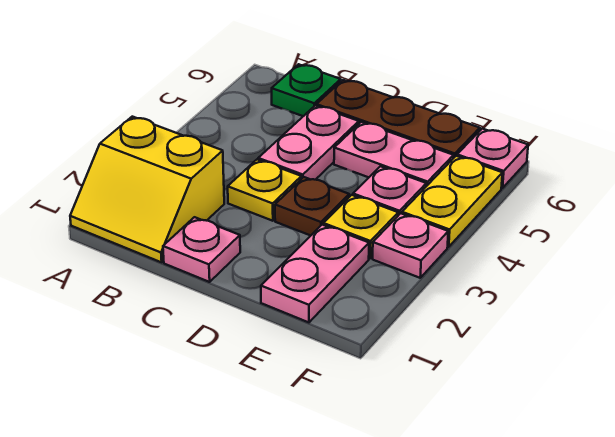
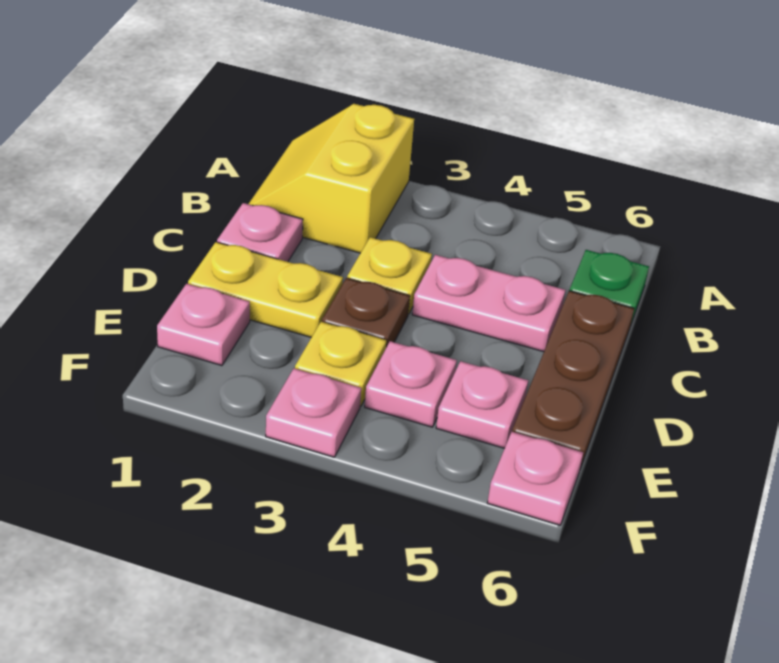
pink 1x2 plate [334,122,454,186] -> pink 1x1 plate [436,361,528,448]
pink 1x2 plate [261,225,369,322] -> pink 1x1 plate [157,284,250,366]
yellow 1x2 plate [402,156,502,247] -> yellow 1x2 plate moved to [188,242,343,337]

